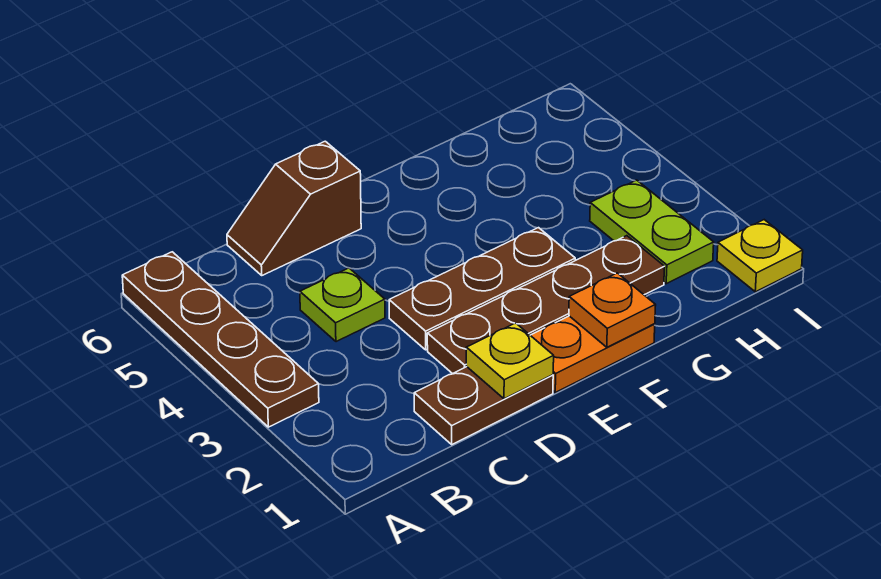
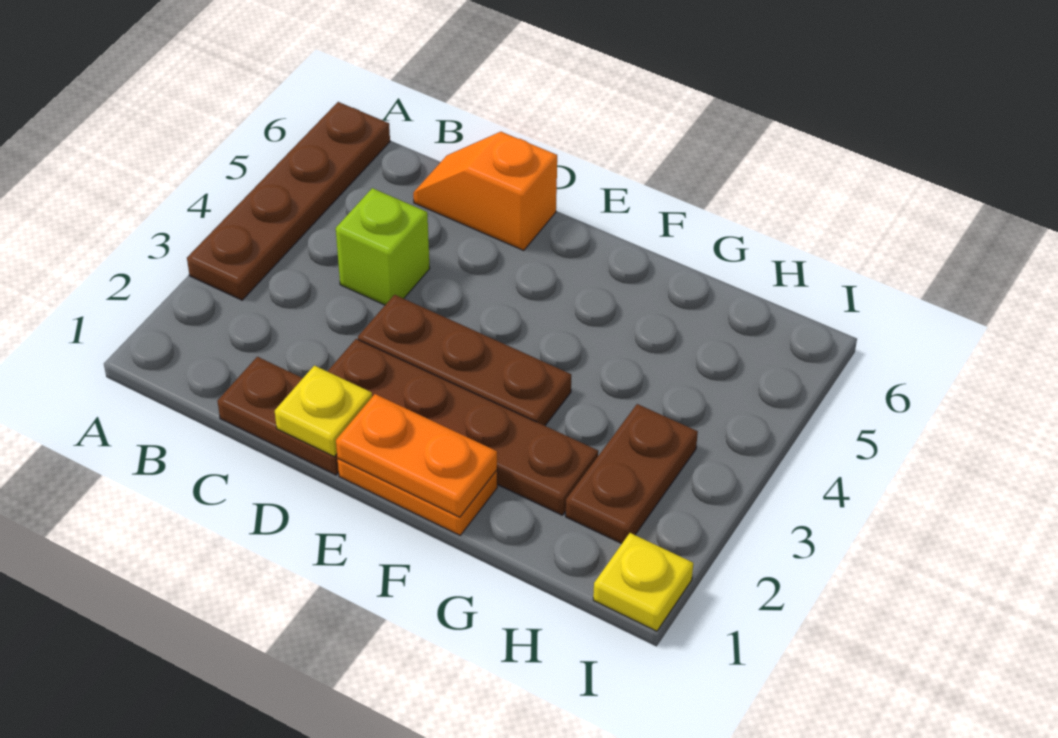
lime 1x1 plate [300,268,385,342] -> lime 1x1 brick [336,188,430,305]
brown 1x2 slope [227,141,361,275] -> orange 1x2 slope [413,132,557,250]
orange 1x1 plate [569,273,656,347] -> orange 1x2 plate [336,394,497,517]
lime 1x2 plate [590,180,714,284] -> brown 1x2 plate [566,404,698,544]

